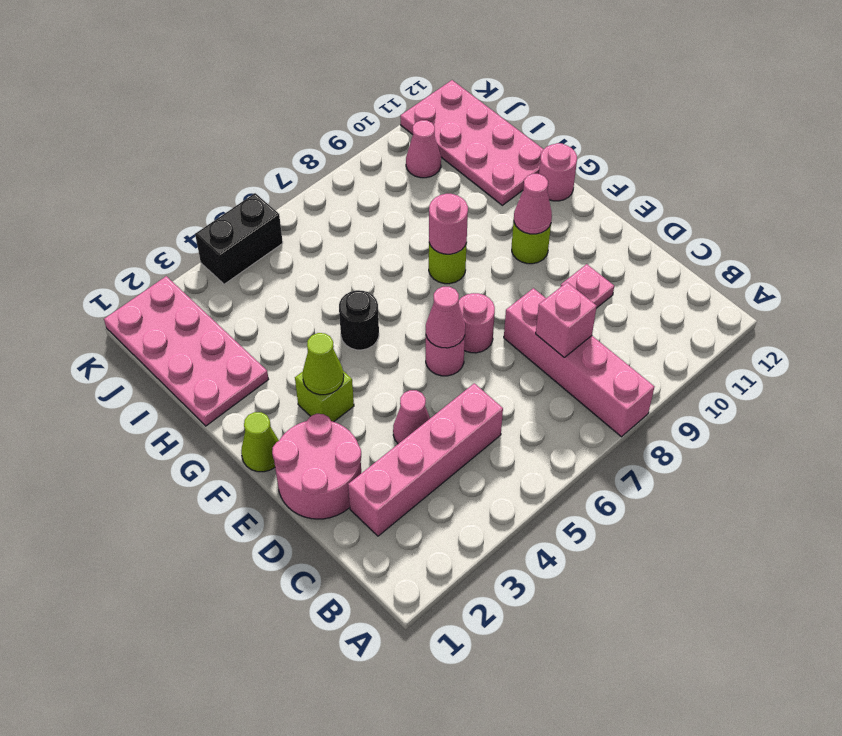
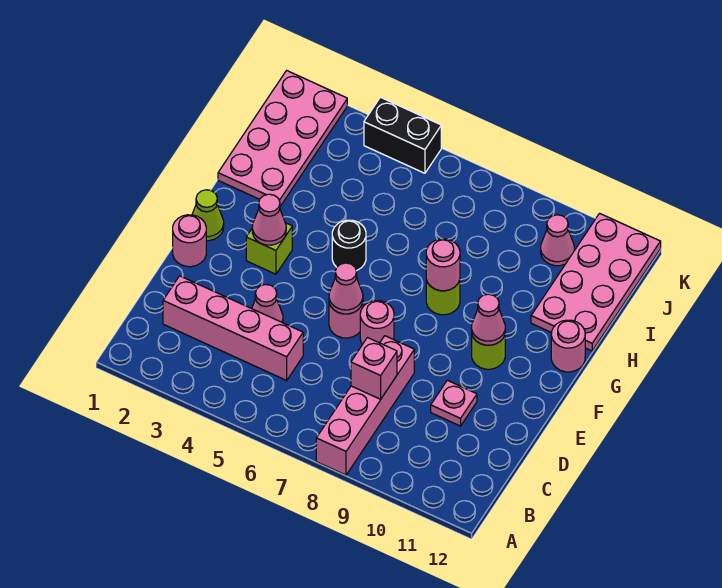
pink 2x2 round brick [272,414,361,519] -> pink 1x1 round brick [173,215,206,267]
lime 1x1 cone [303,333,344,395] -> pink 1x1 cone [252,194,286,245]

